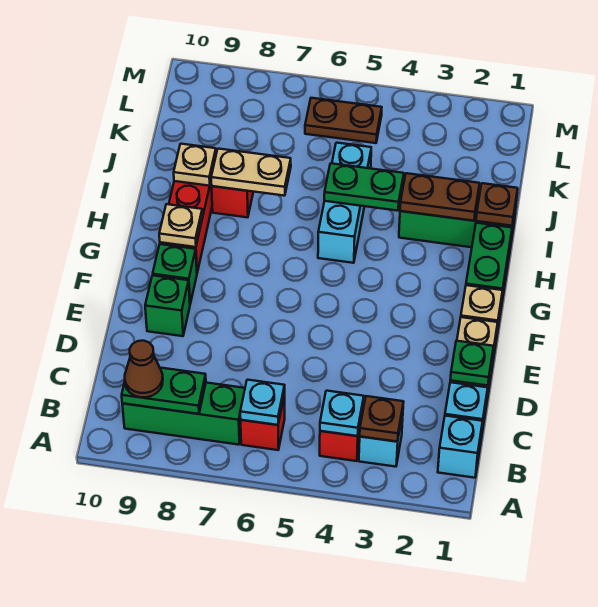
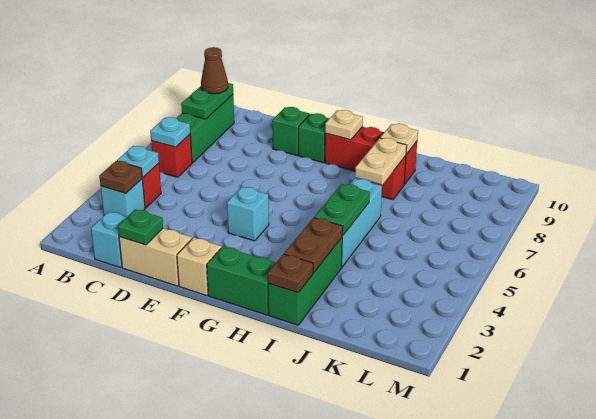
cyan 1x1 brick [438,416,483,478] -> cyan 1x1 brick moved to [227,187,269,241]
cyan 1x3 brick [318,143,371,263] -> cyan 1x3 brick turned to [342,179,382,267]
brown 1x2 plate [305,98,382,143] -> none

